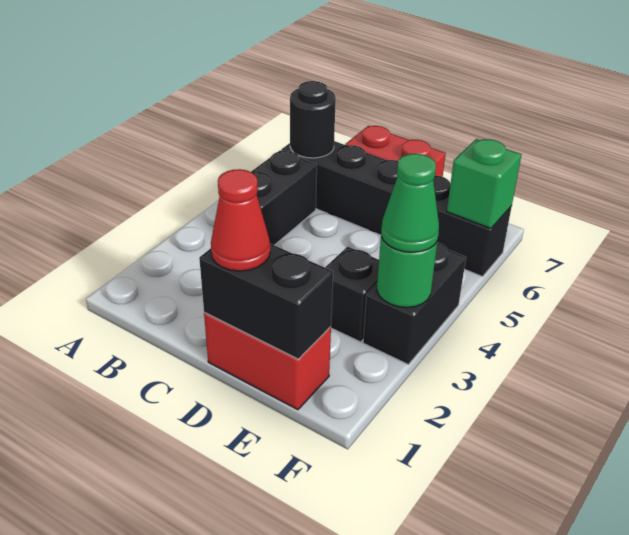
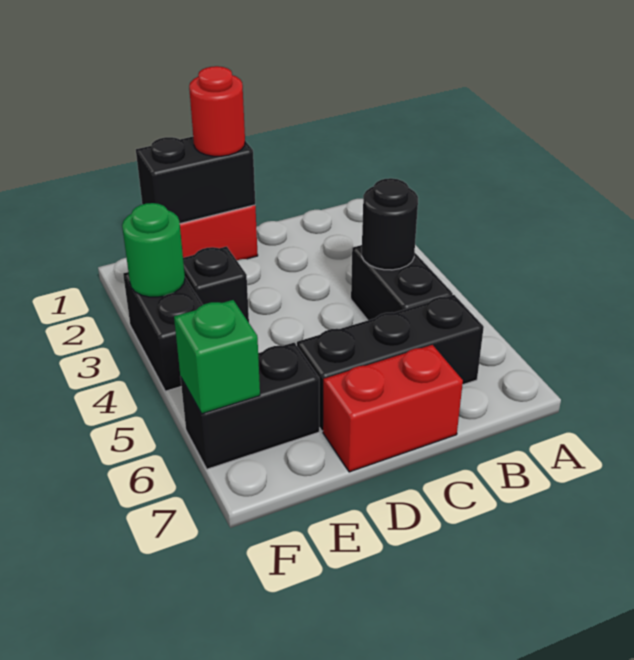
black 1x1 round brick [290,81,336,158] -> black 1x1 round brick moved to [362,178,418,270]
red 1x1 cone [211,169,270,271] -> red 1x1 round brick [189,66,245,156]
green 1x1 cone [381,154,439,252] -> none

